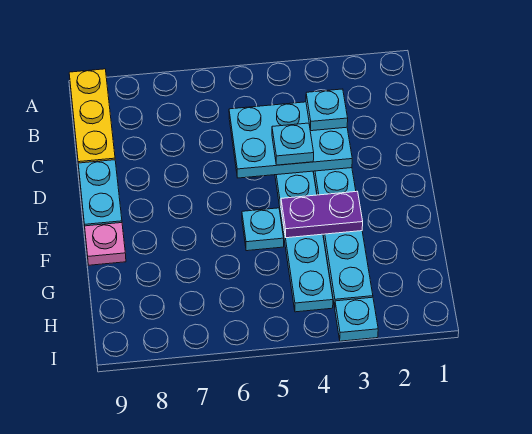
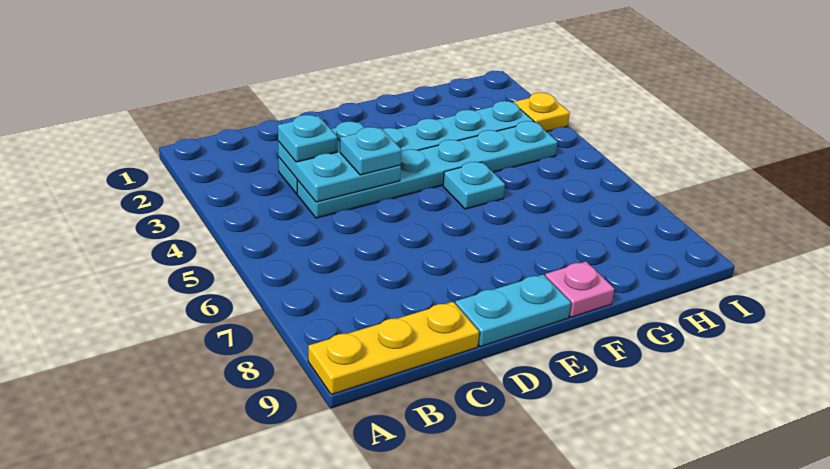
cyan 2x3 plate [229,102,352,178] -> cyan 2x2 plate [278,122,401,202]
purple 1x2 plate [281,191,363,238] -> none
cyan 1x1 plate [335,297,378,341] -> yellow 1x1 plate [514,93,570,132]

